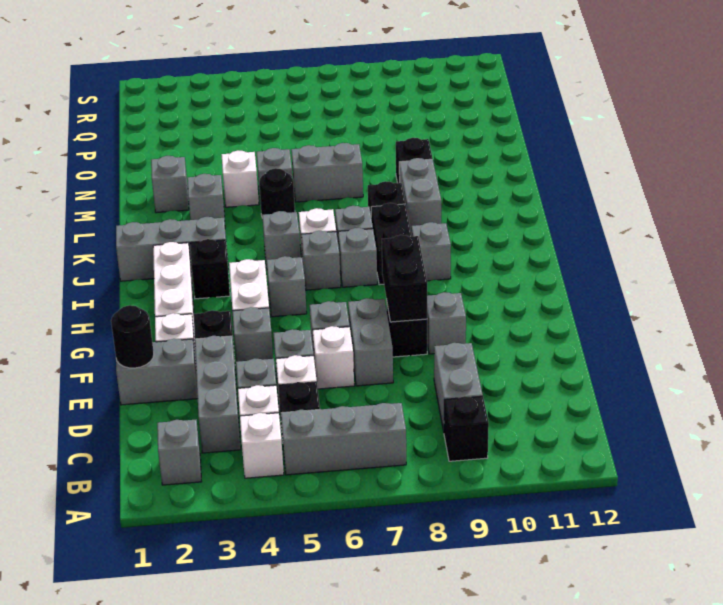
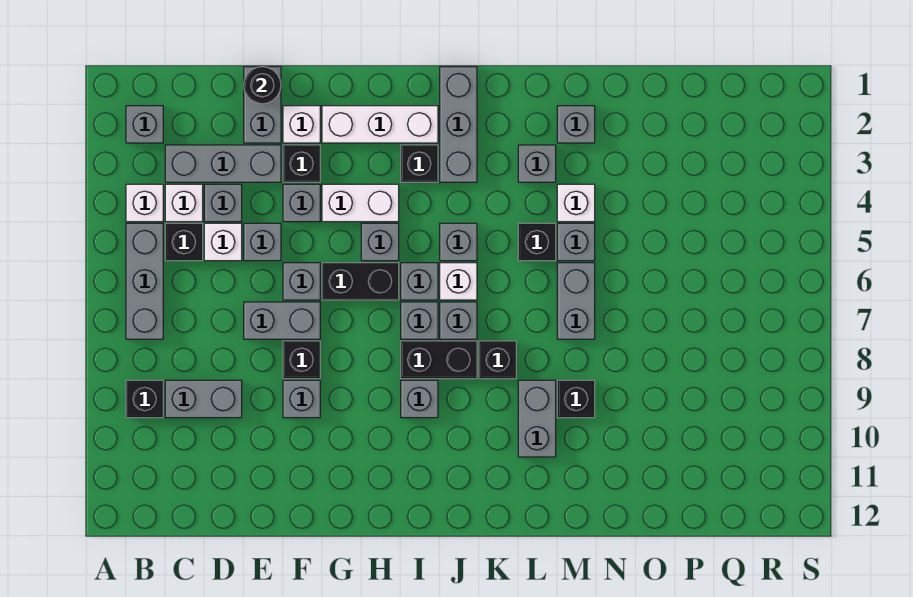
white 1x1 brick [313,326,354,389] -> none
black 1x2 brick [382,235,427,322] -> black 1x2 brick moved to [322,263,399,300]
grey 1x2 brick [399,158,441,235] -> grey 1x2 brick turned to [518,380,556,457]
black 1x1 round brick [259,168,295,218] -> black 1x1 brick [518,223,556,261]

